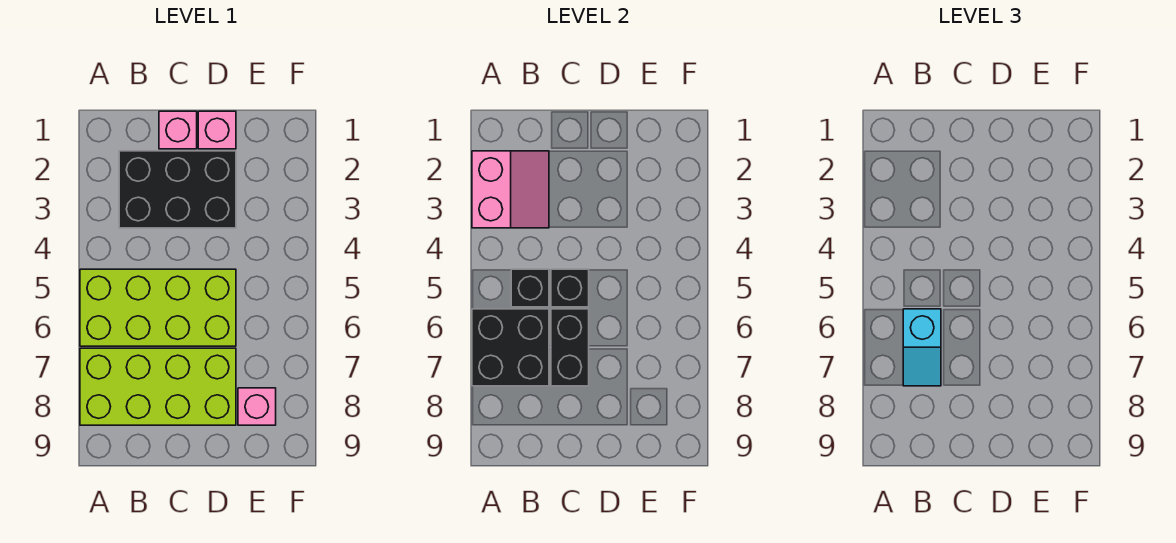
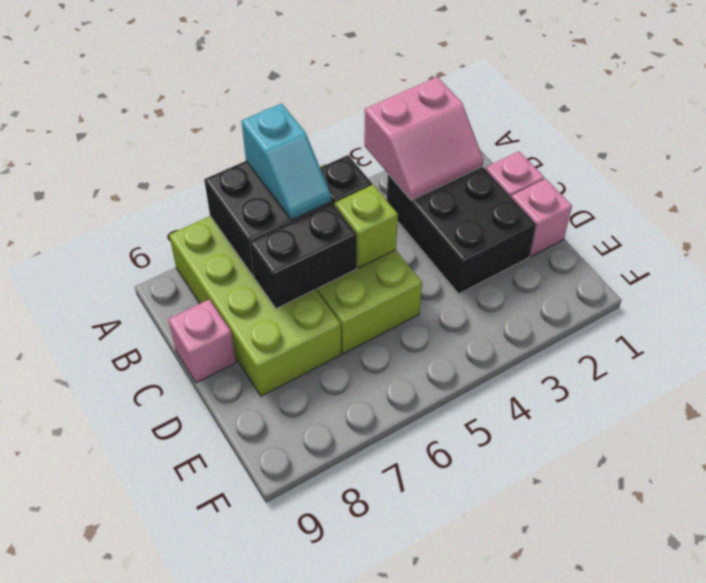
cyan 1x2 slope [903,309,941,386] -> cyan 1x2 slope turned to [241,103,331,220]
black 1x1 brick [551,269,589,307] -> lime 1x1 brick [334,185,398,268]
pink 1x1 brick [238,388,276,425] -> pink 1x1 brick moved to [168,299,236,383]

